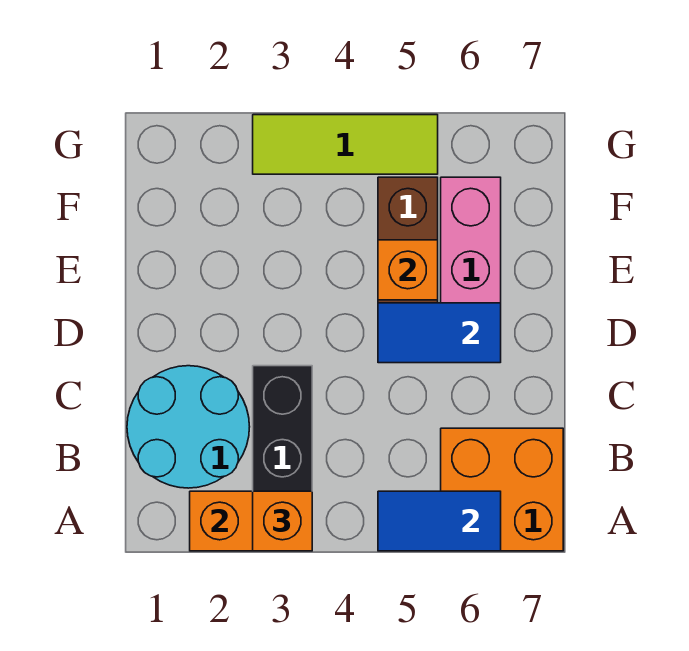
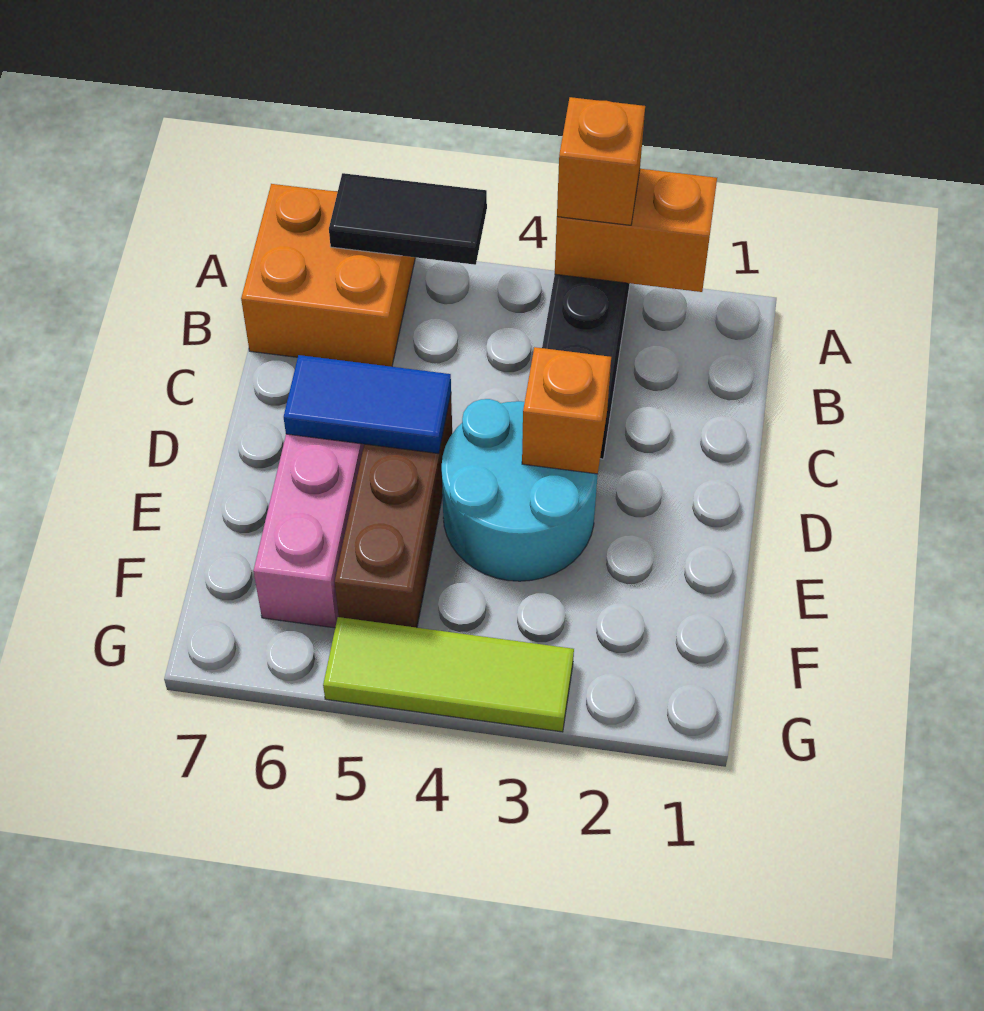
blue 1x2 tile [378,491,501,551] -> black 1x2 tile [329,173,487,265]
cyan 2x2 round brick [127,366,250,488] -> cyan 2x2 round brick moved to [442,399,598,581]
orange 1x1 brick [378,240,438,300] -> orange 1x1 brick moved to [522,347,611,474]

